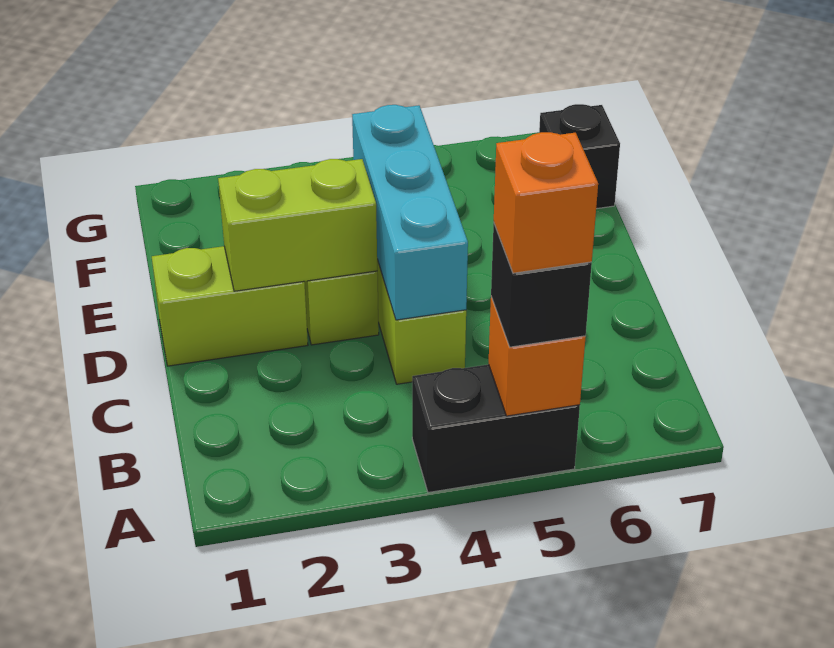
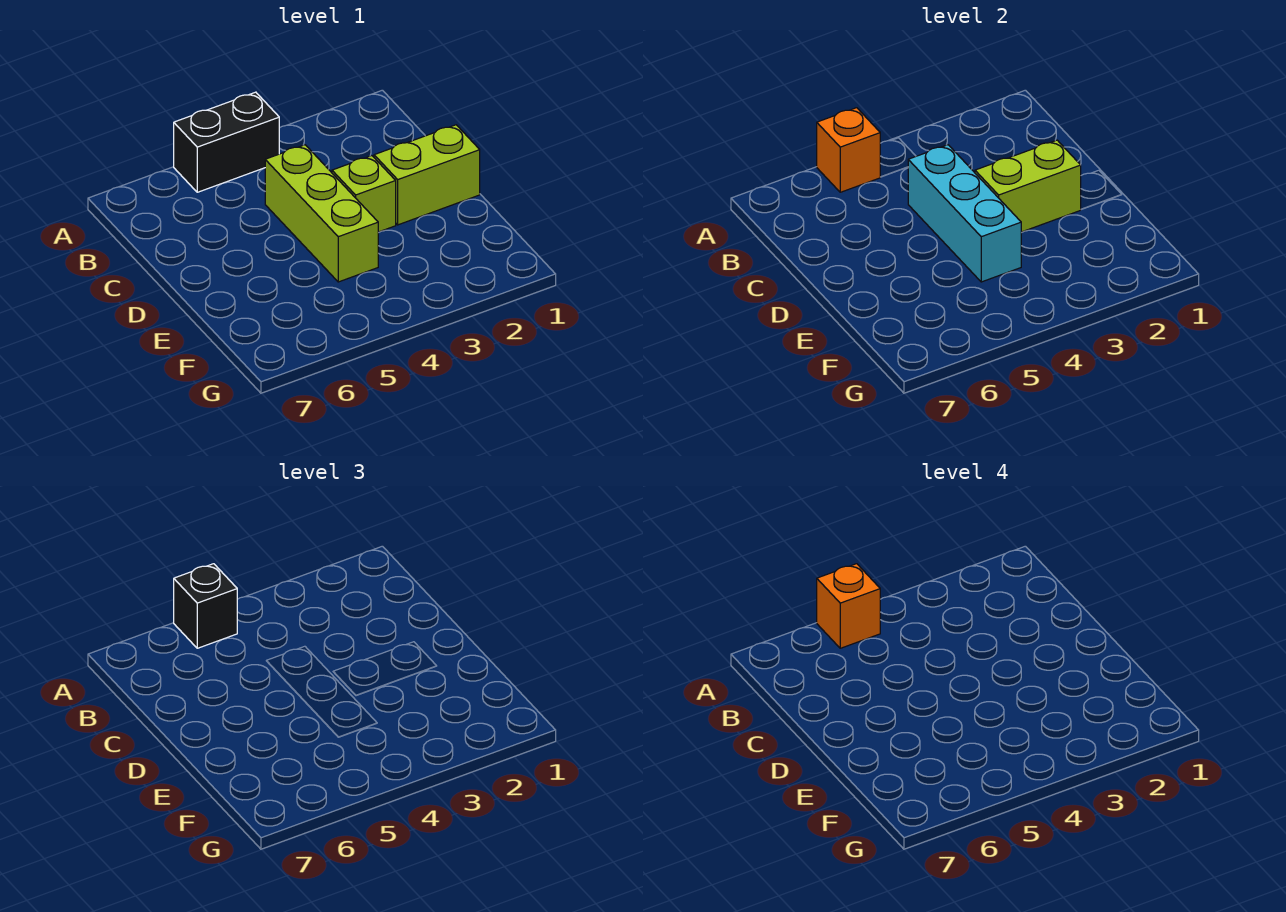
black 1x1 brick [539,104,620,209] -> none

